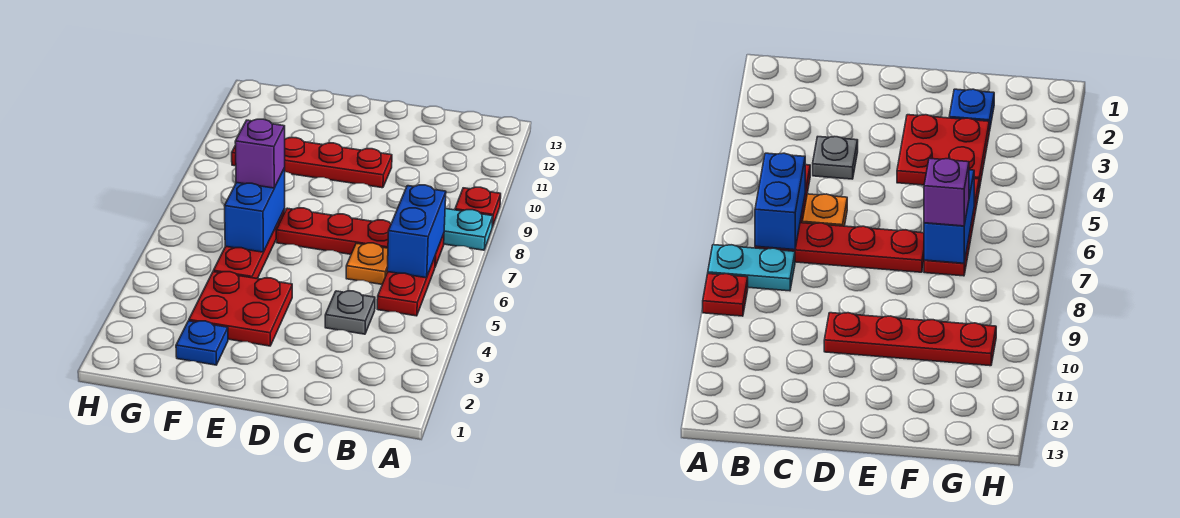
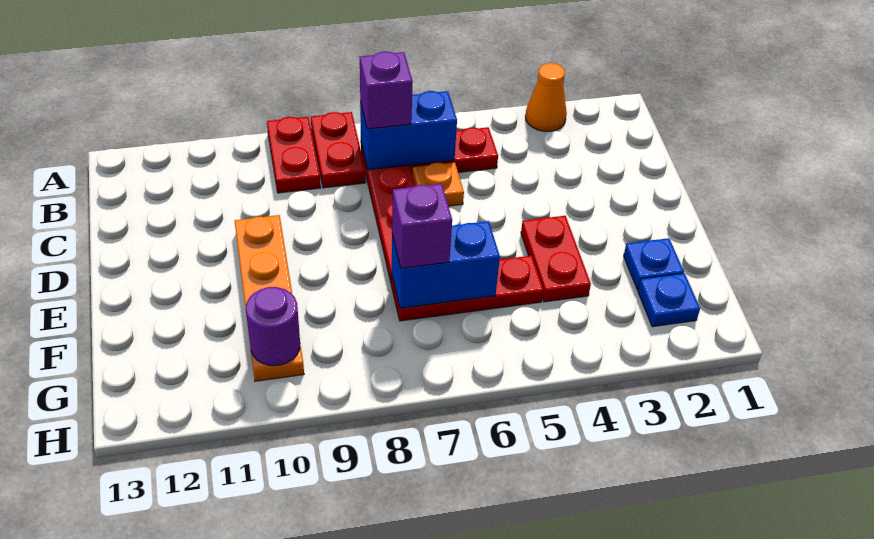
none -> orange 1x1 cone [525,63,567,131]
cyan 1x2 plate [444,209,493,250] -> red 1x2 plate [311,112,366,188]
red 1x1 plate [455,187,501,227] -> red 1x2 plate [267,117,321,193]
none -> purple 1x1 brick [360,51,413,129]
grey 1x1 plate [325,291,375,334] -> none
red 1x4 plate [232,138,392,188] -> orange 1x4 plate [235,215,304,381]
red 2x2 plate [189,272,292,346] -> red 1x2 plate [521,216,591,302]
none -> blue 1x1 plate [638,273,700,327]
none -> purple 1x1 round brick [246,287,300,366]

